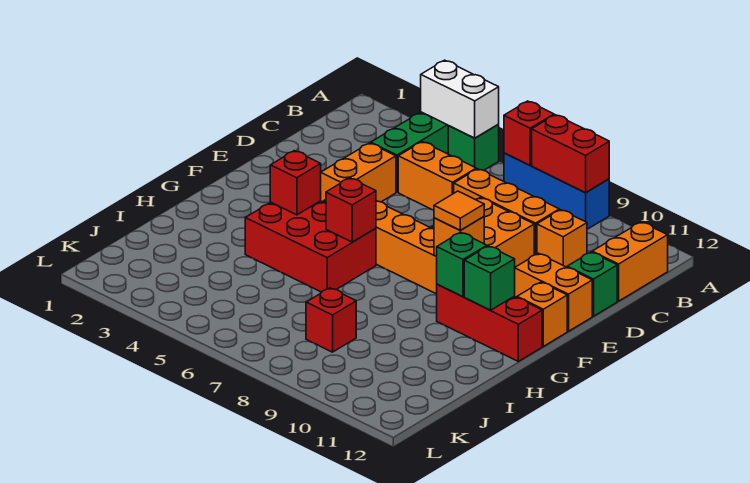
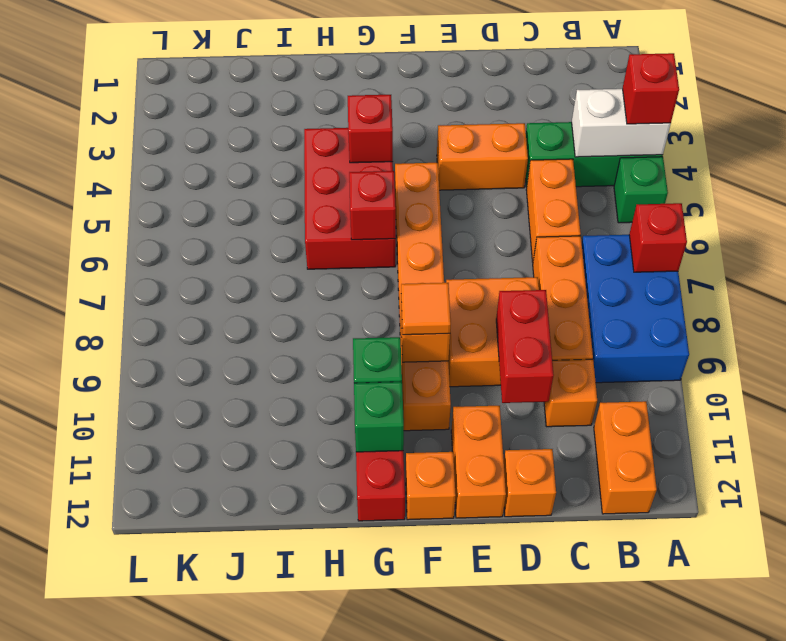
white 1x2 brick [421,60,499,138] -> white 1x2 brick turned to [572,89,671,157]
blue 1x3 brick [504,153,609,229] -> blue 2x3 brick [582,235,689,383]
red 1x2 brick [532,115,609,193] -> red 1x2 brick moved to [496,290,554,403]
orange 1x2 brick [592,222,668,301] -> orange 1x2 brick turned to [594,401,657,514]
green 1x1 brick [567,252,617,316] -> orange 1x1 brick [504,449,556,517]
red 1x1 brick [306,288,356,352] -> red 1x1 brick moved to [623,53,679,124]

